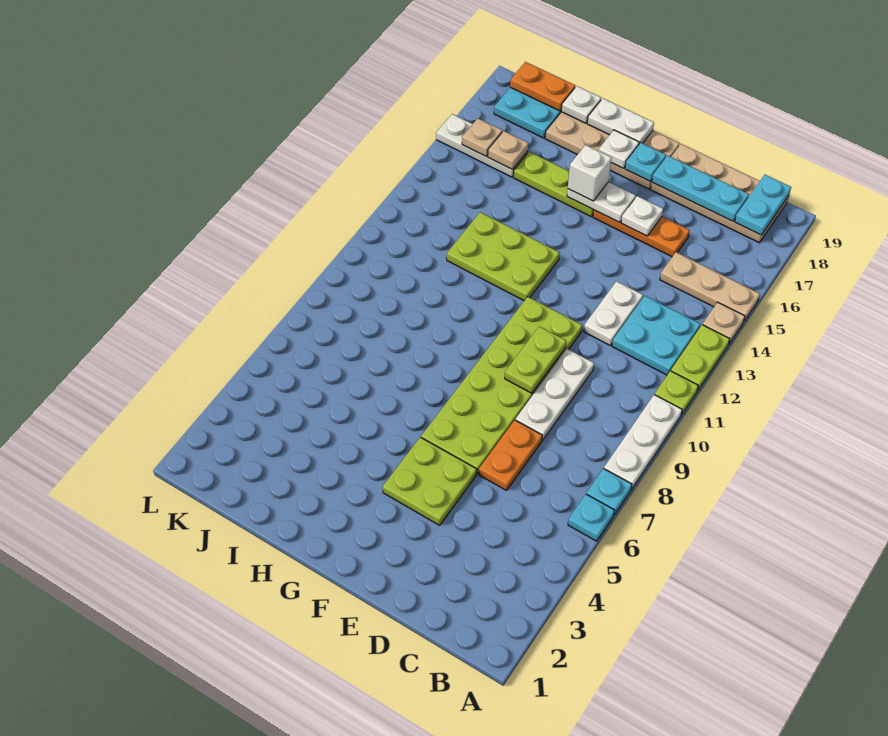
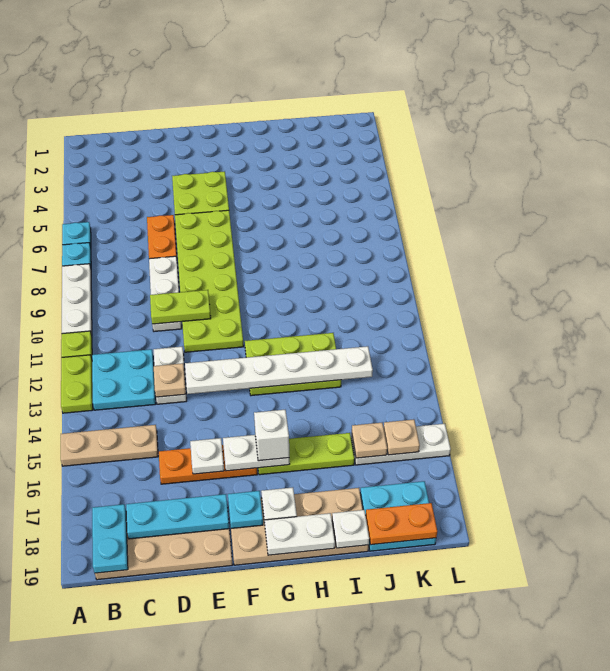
tan 1x1 plate [703,302,745,345] -> tan 1x1 plate moved to [154,363,186,397]
lime 1x2 plate [505,326,566,393] -> lime 1x2 plate turned to [150,290,211,324]
none -> white 1x6 plate [185,346,373,394]

